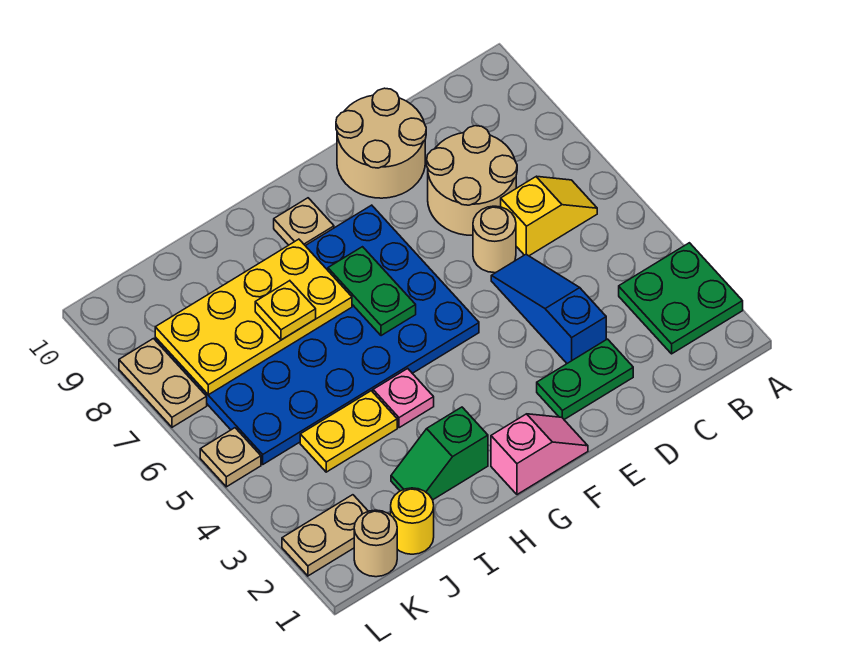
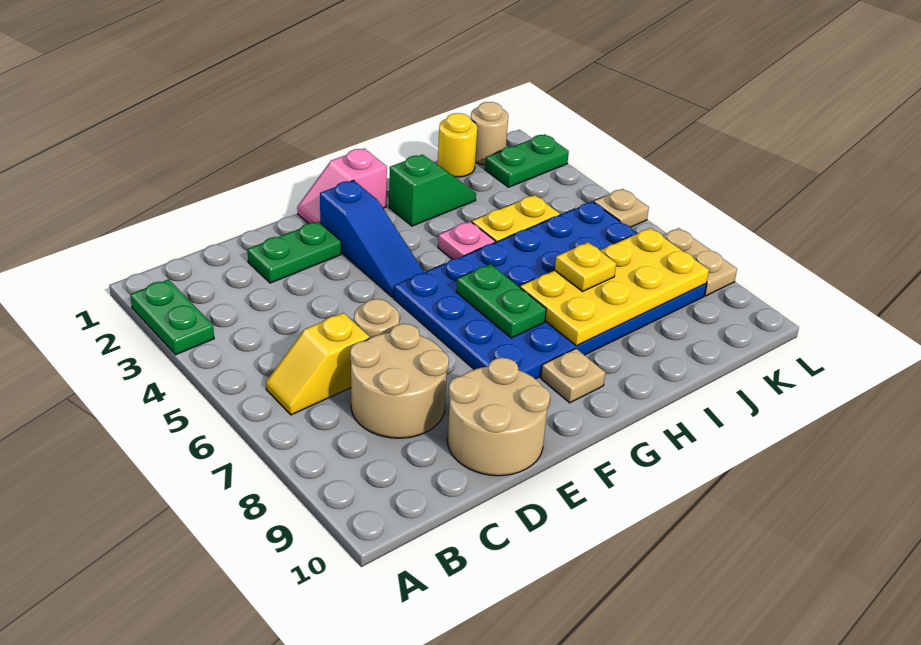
green 2x2 plate [619,243,743,354] -> green 1x2 plate [130,279,214,355]
blue 1x3 slope [491,254,606,363] -> blue 1x3 slope moved to [320,180,424,297]
tan 1x2 plate [282,495,368,576] -> green 1x2 plate [485,134,569,187]

